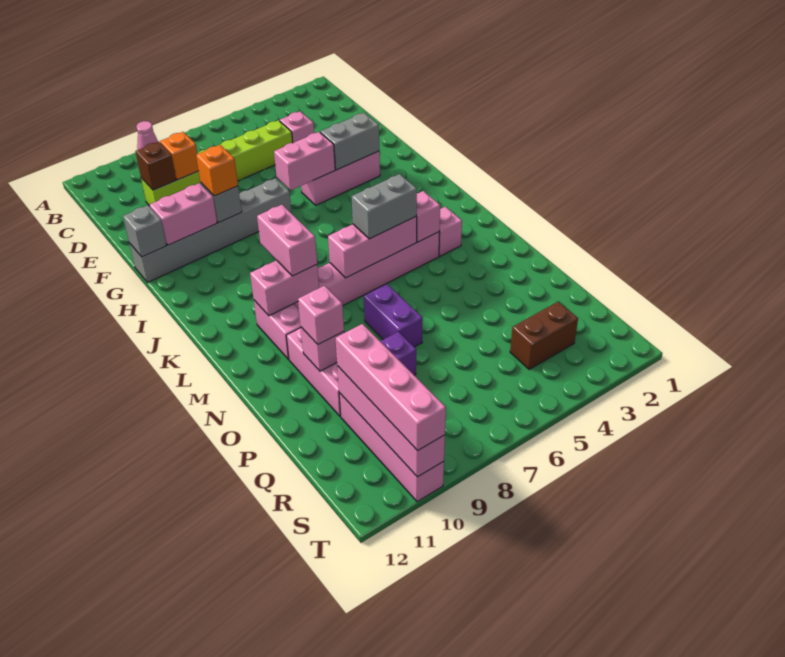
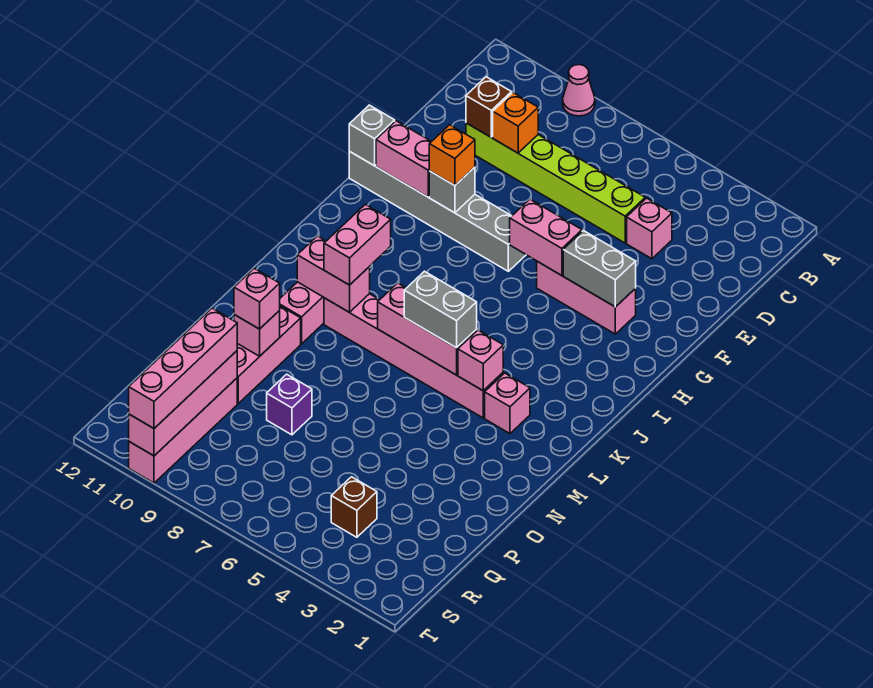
purple 1x2 brick [364,284,423,347] -> none
brown 1x2 brick [510,301,578,369] -> brown 1x1 brick [331,477,377,537]

